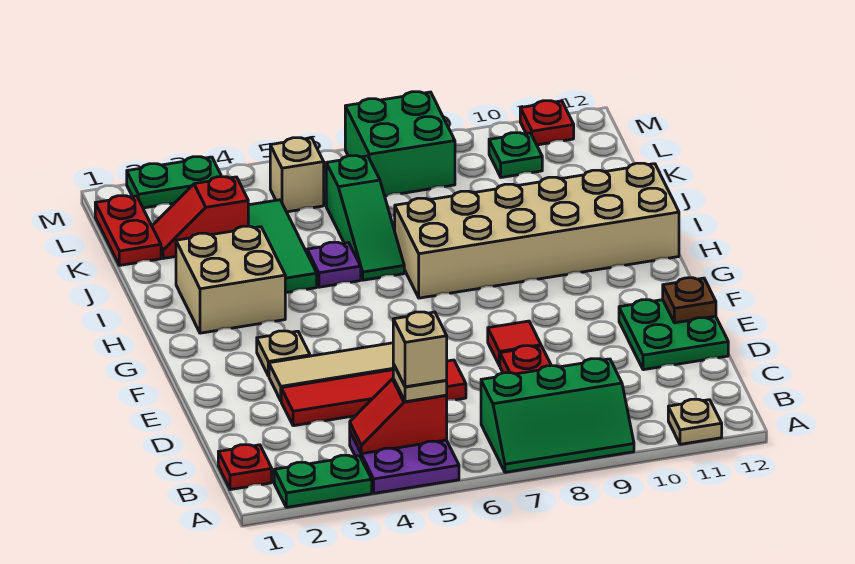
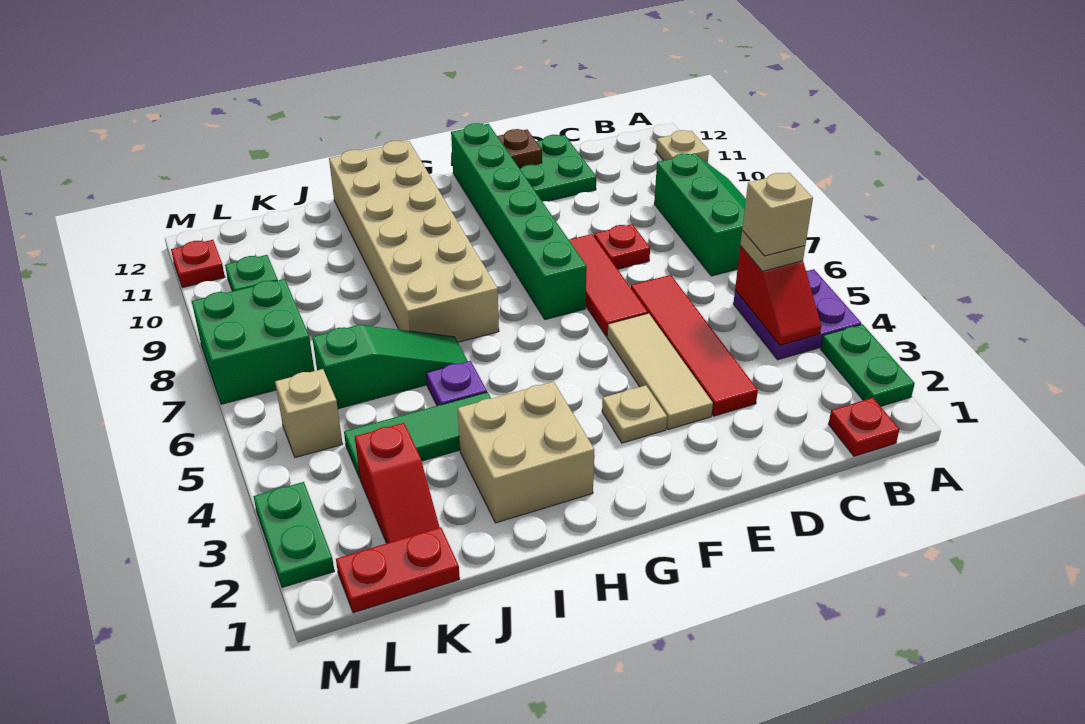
red 1x1 tile [488,321,541,366] -> red 1x3 tile [569,234,648,337]
none -> green 1x6 brick [451,123,587,320]

